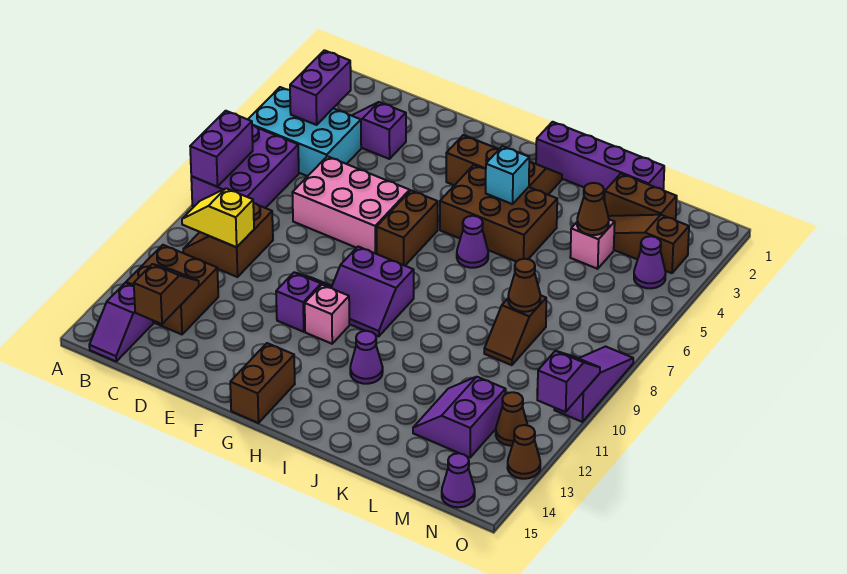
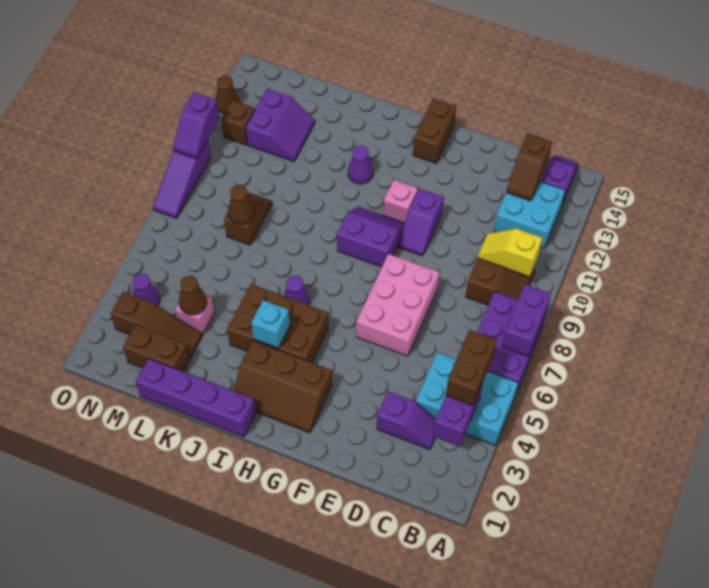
yellow 1x2 slope [182,188,254,247] -> yellow 1x2 slope turned to [478,228,542,276]
brown 2x2 brick [126,245,218,334] -> cyan 2x2 brick [494,181,565,249]
pink 2x3 brick [292,156,410,254] -> pink 2x3 brick turned to [356,254,439,356]
brown 1x2 brick [377,190,438,266] -> brown 1x2 brick moved to [446,330,496,406]
brown 1x1 cone [496,392,528,446] -> brown 1x1 brick [221,100,255,145]
purple 1x1 cone [442,453,475,507] -> none

